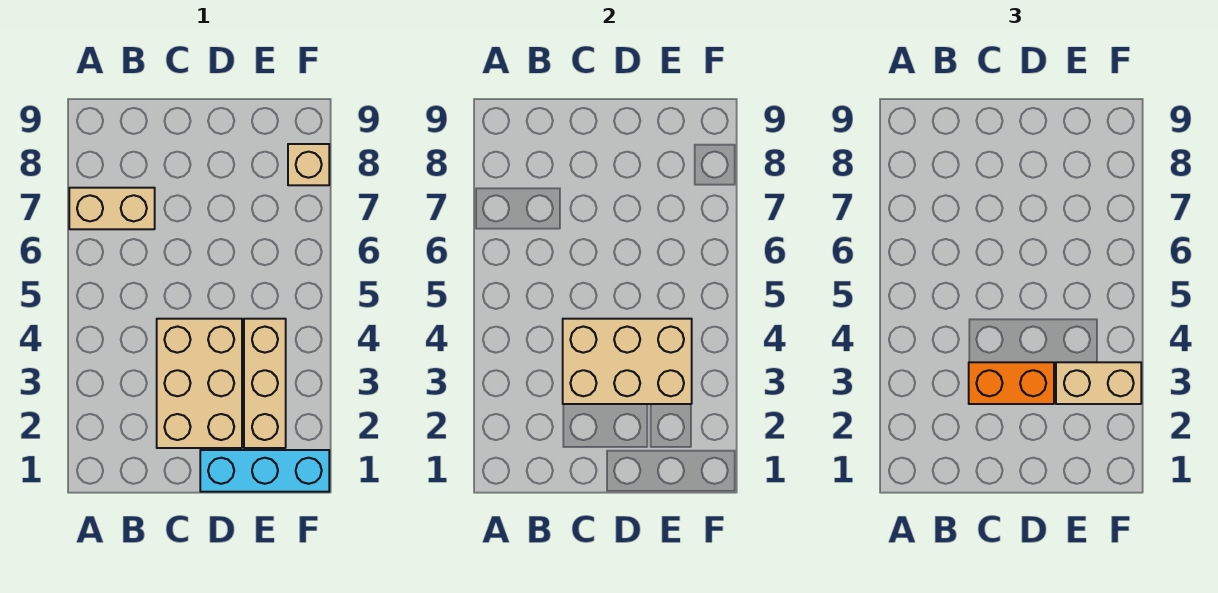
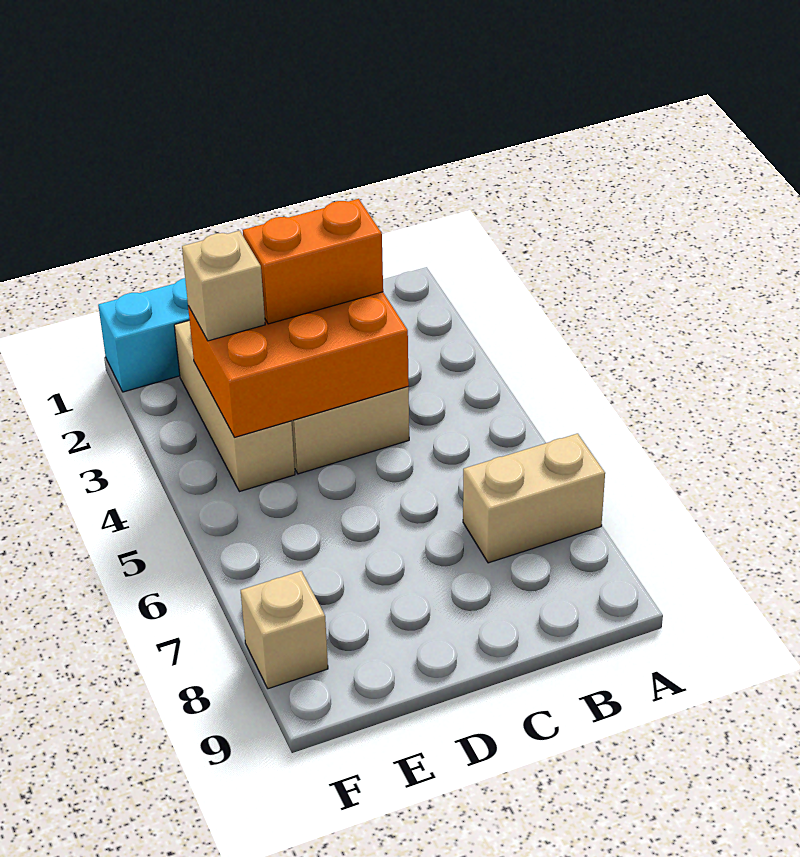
tan 2x3 brick [563,319,692,404] -> orange 2x3 brick [188,292,409,437]
tan 1x2 brick [1056,362,1141,404] -> tan 1x1 brick [182,231,265,341]

